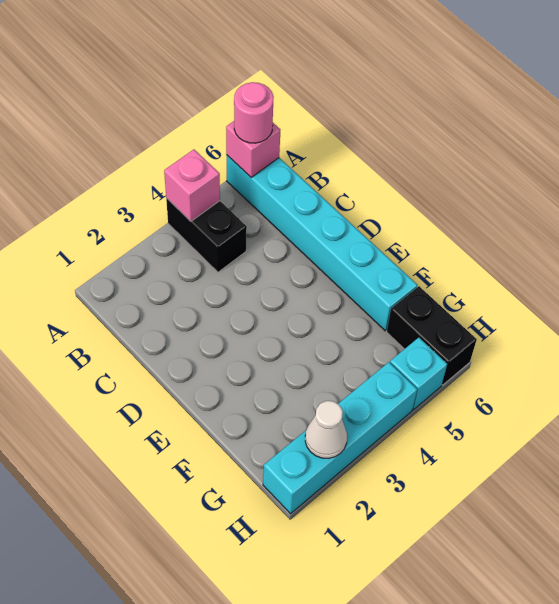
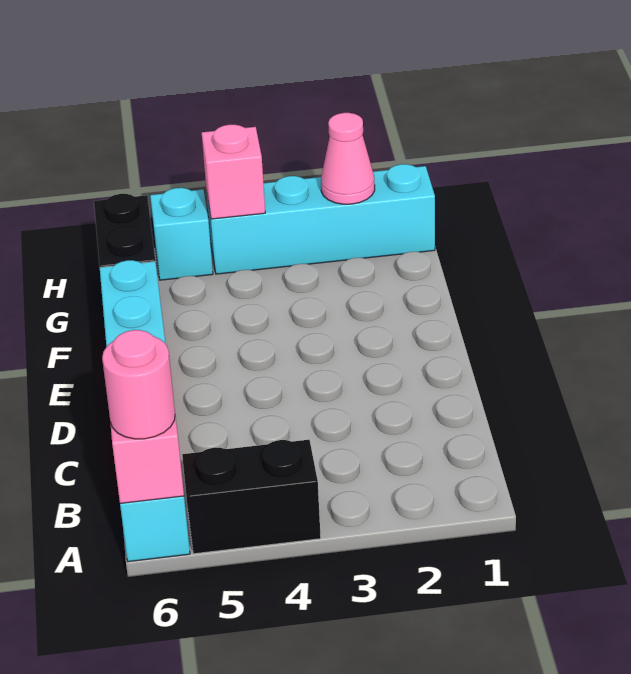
black 1x2 brick [166,198,247,272] -> black 1x2 brick turned to [182,440,321,554]
pink 1x1 brick [164,149,220,221] -> pink 1x1 brick moved to [202,125,265,219]
white 1x1 cone [305,401,347,458] -> pink 1x1 cone [321,113,375,204]

